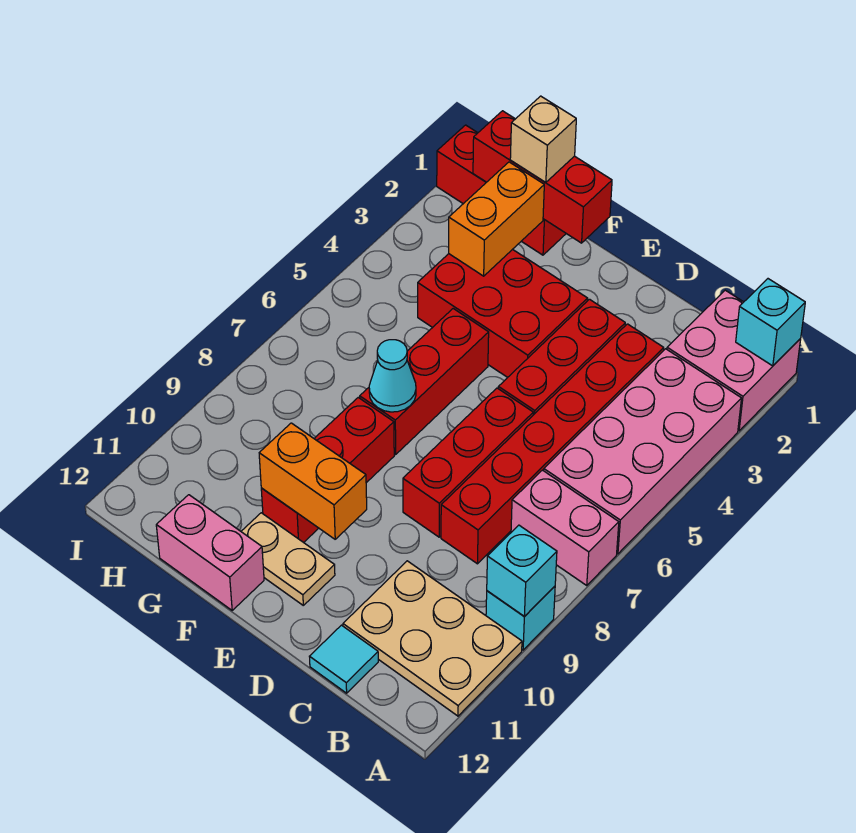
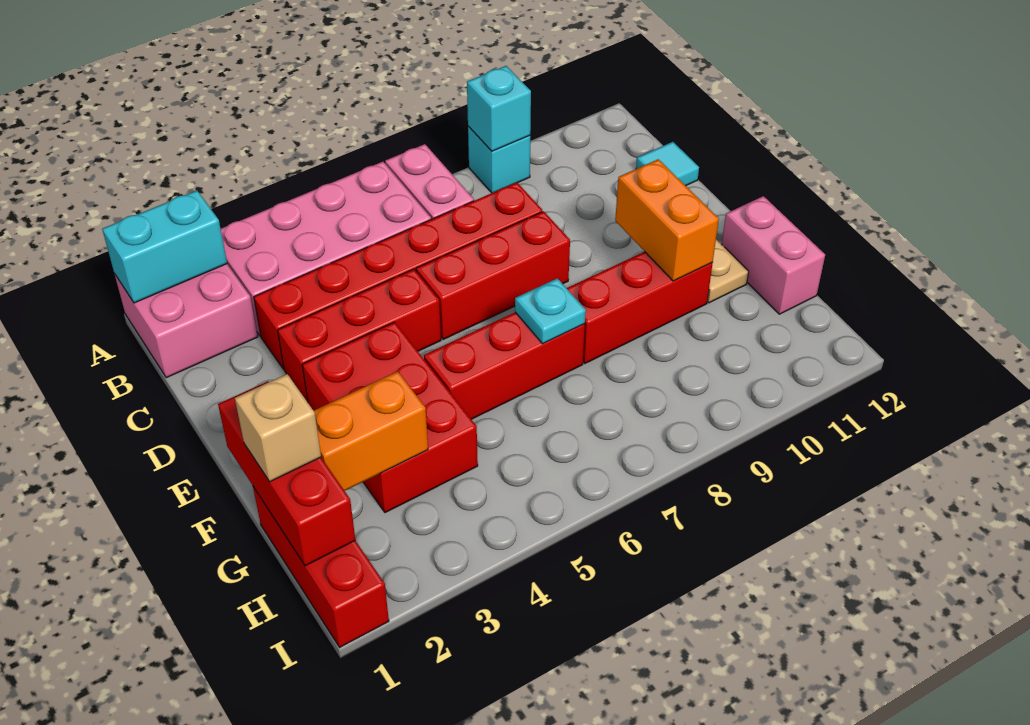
cyan 1x1 brick [736,279,805,366] -> cyan 1x2 brick [102,191,227,303]
tan 2x3 plate [343,561,522,716] -> none
cyan 1x1 cone [369,340,416,412] -> cyan 1x1 plate [515,278,586,344]

